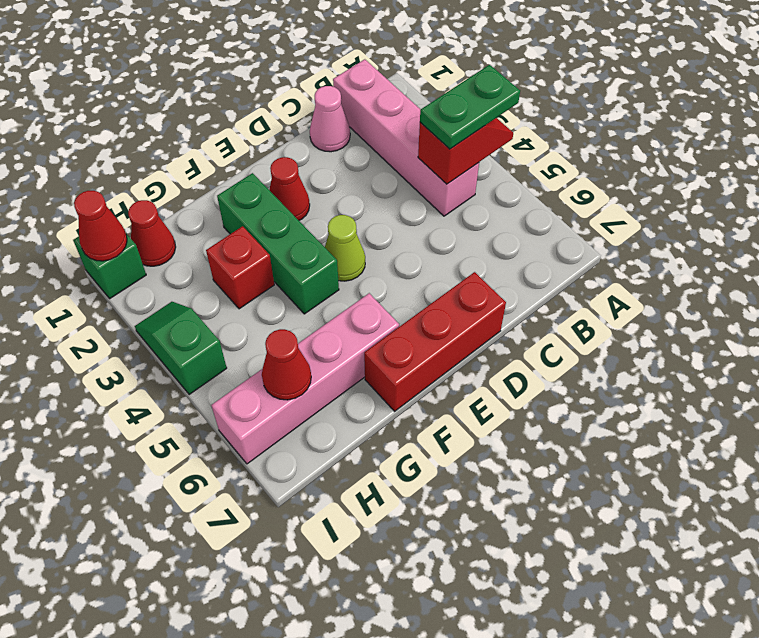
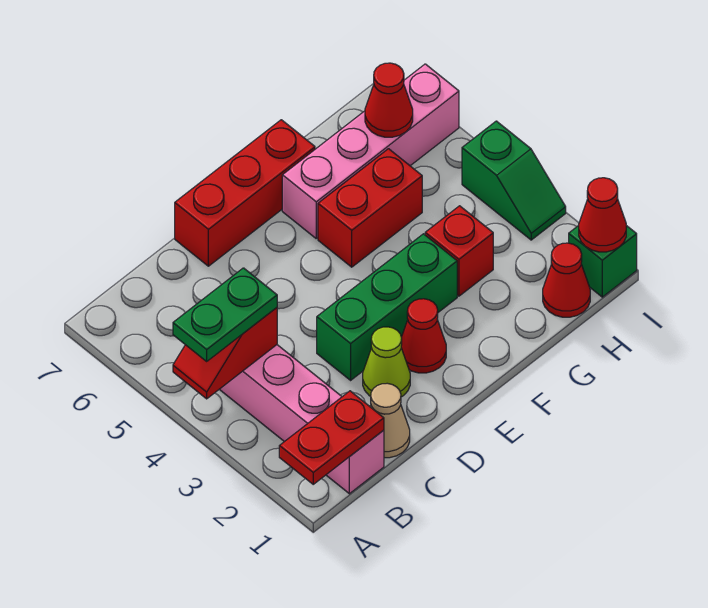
none -> red 1x2 plate [279,391,384,484]
pink 1x1 cone [310,86,350,152] -> tan 1x1 cone [370,383,410,458]
lime 1x1 cone [325,215,365,281] -> lime 1x1 cone moved to [363,327,410,397]
green 1x3 brick [217,173,339,314] -> green 1x3 brick turned to [317,234,457,380]
none -> red 1x2 brick [318,149,422,267]

